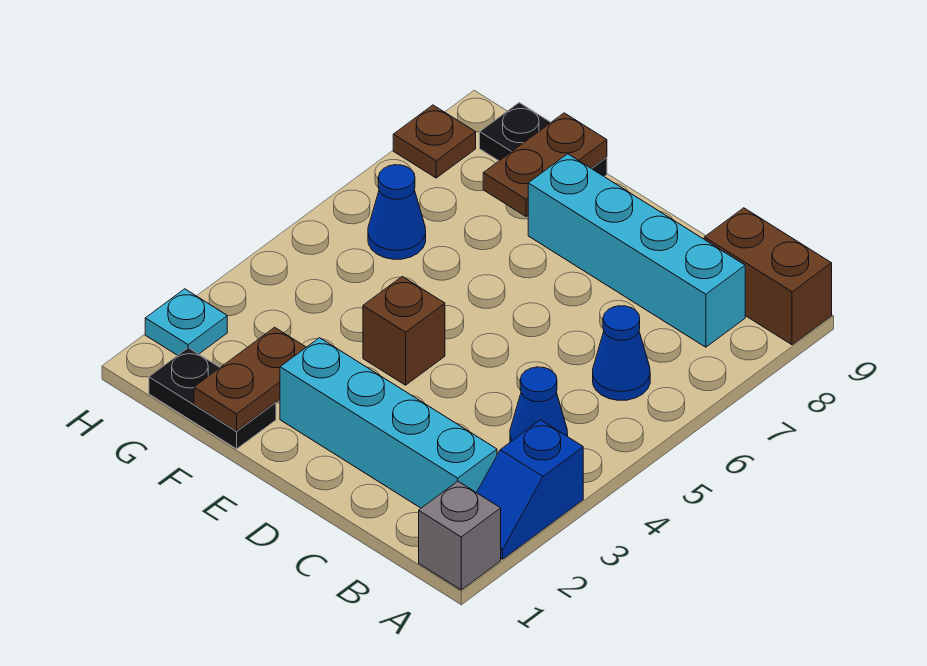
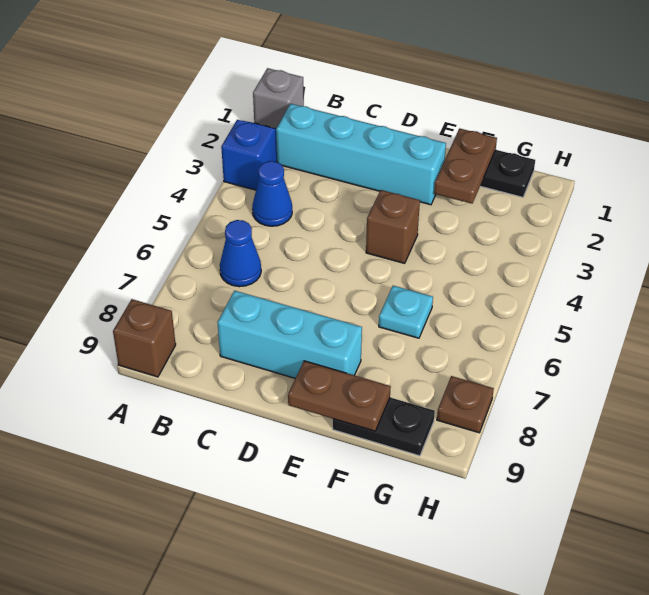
brown 1x2 brick [704,208,832,345] -> brown 1x1 brick [113,299,176,377]
cyan 1x4 brick [528,154,745,347] -> cyan 1x3 brick [217,291,362,378]
brown 1x2 plate [483,113,607,217] -> brown 1x2 plate turned to [288,361,391,431]
blue 1x1 cone [368,165,426,259] -> none
cyan 1x1 plate [145,289,227,355] -> cyan 1x1 plate moved to [379,286,433,338]

